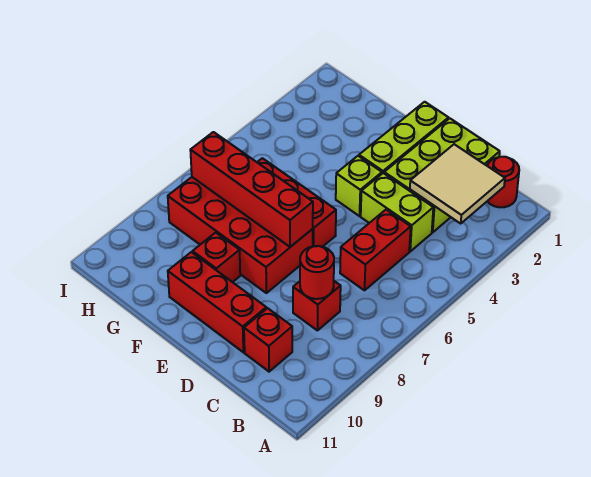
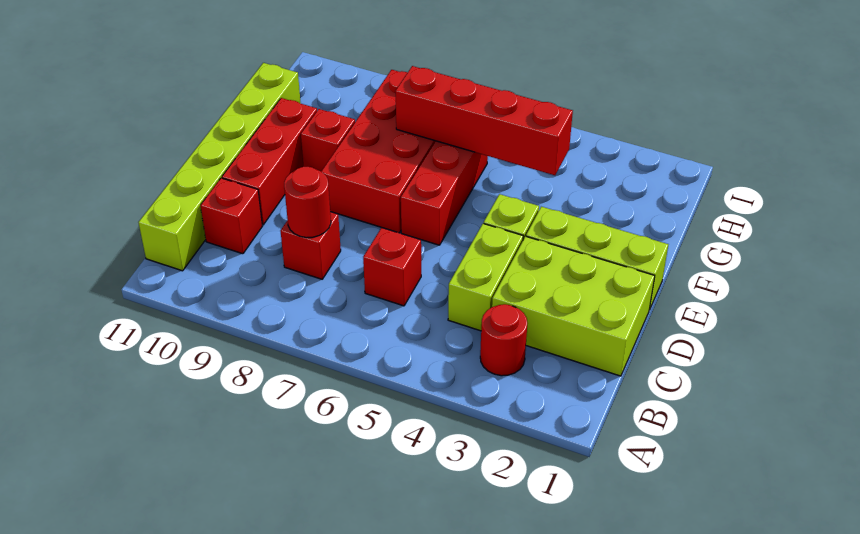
red 1x1 round brick [487,157,519,207] -> red 1x1 round brick moved to [480,304,527,376]
tan 2x2 tile [410,144,505,223] -> none
none -> lime 1x6 brick [138,63,301,271]
red 1x2 brick [340,210,411,290] -> red 1x1 brick [363,228,421,306]
red 1x4 brick [190,132,313,247] -> red 1x4 brick turned to [395,66,573,175]

